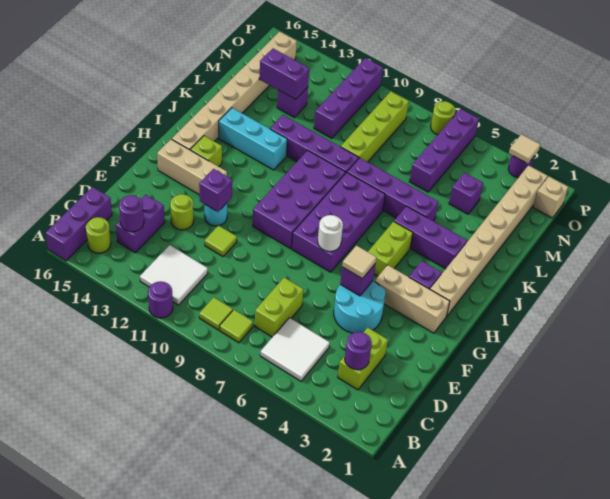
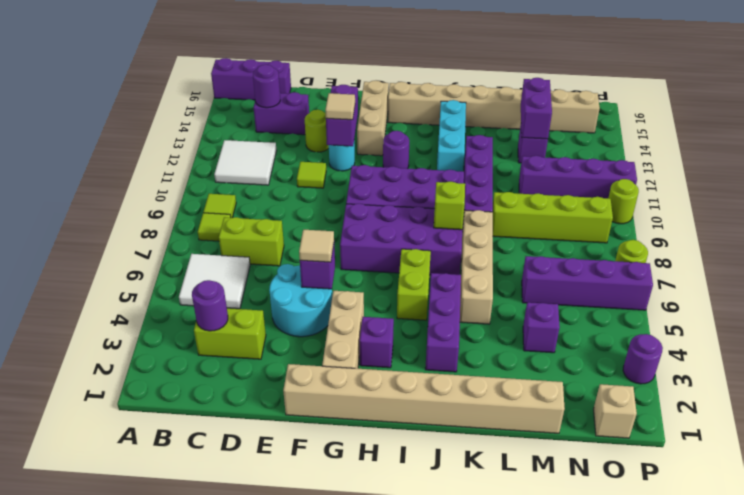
purple 1x1 round brick [148,281,173,318] -> purple 1x1 round brick moved to [383,131,409,169]
lime 1x1 round brick [86,217,111,253] -> lime 1x1 round brick moved to [608,179,639,224]
purple 1x1 brick [199,169,232,212] -> purple 1x2 brick [326,85,358,146]
white 1x1 round brick [318,215,343,251] -> none
tan 1x8 brick [430,166,547,317] -> tan 1x8 brick moved to [283,364,565,433]
lime 1x2 brick [368,222,413,276] -> lime 1x2 brick turned to [397,249,431,320]
lime 1x1 brick [190,136,222,167] -> lime 1x1 brick moved to [434,182,465,230]
purple 1x4 brick [347,158,438,221] -> tan 1x4 brick [460,210,493,324]
tan 1x1 tile [509,134,540,164] -> tan 1x1 tile moved to [325,93,355,120]

